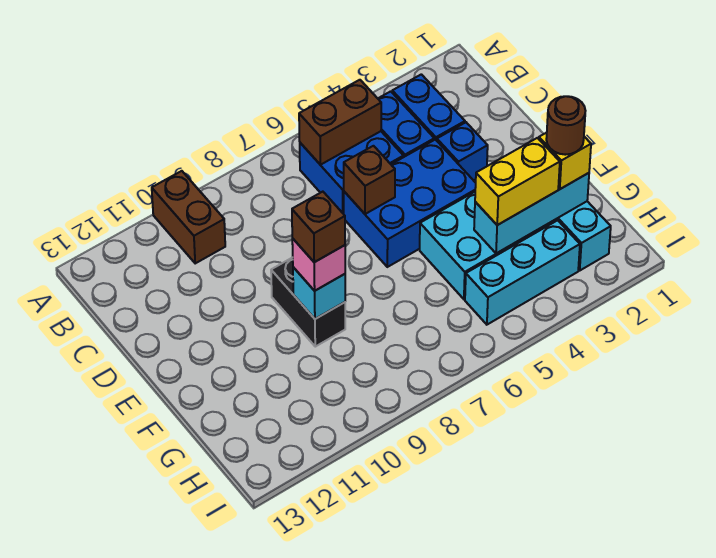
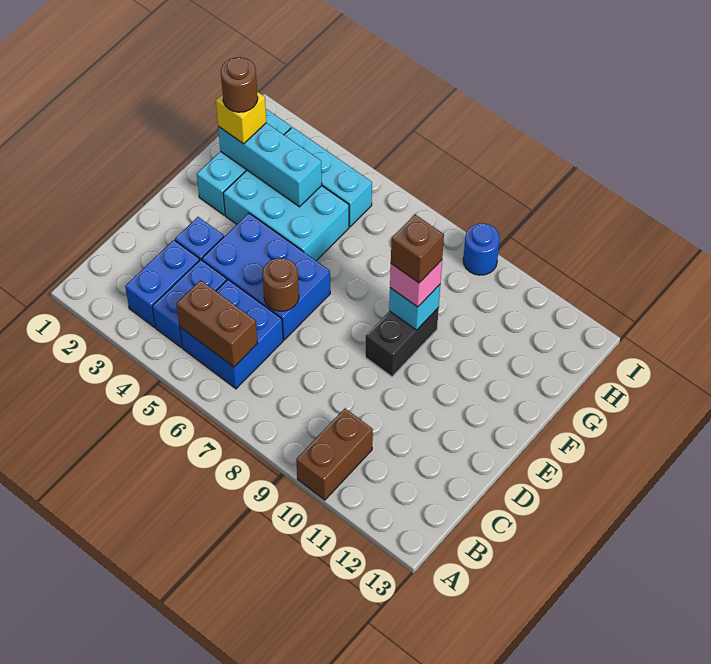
brown 1x1 brick [344,146,395,214] -> brown 1x1 round brick [262,258,299,311]
yellow 1x2 brick [475,138,560,225] -> none
none -> blue 1x1 round brick [463,223,500,275]

